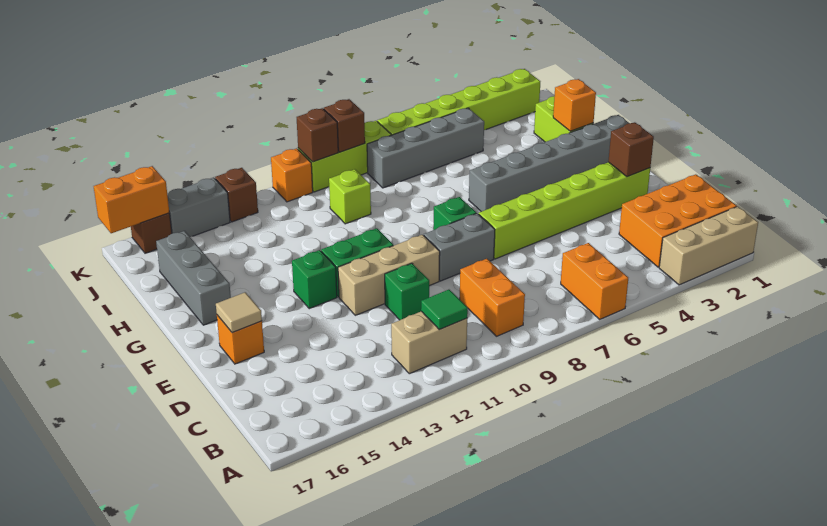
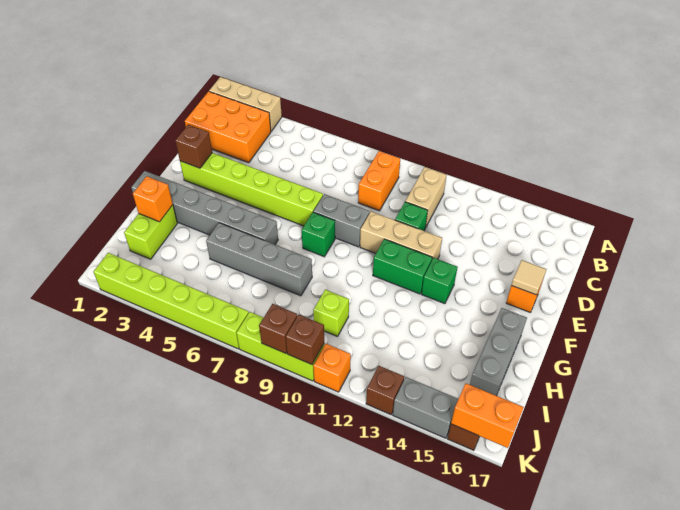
orange 1x2 brick [561,243,628,319] -> none
tan 1x2 brick [391,311,467,374] -> tan 1x2 brick turned to [405,167,447,227]
green 1x1 tile [421,290,468,330] -> none
grey 1x4 brick [367,108,484,188] -> grey 1x4 brick moved to [206,223,312,296]

